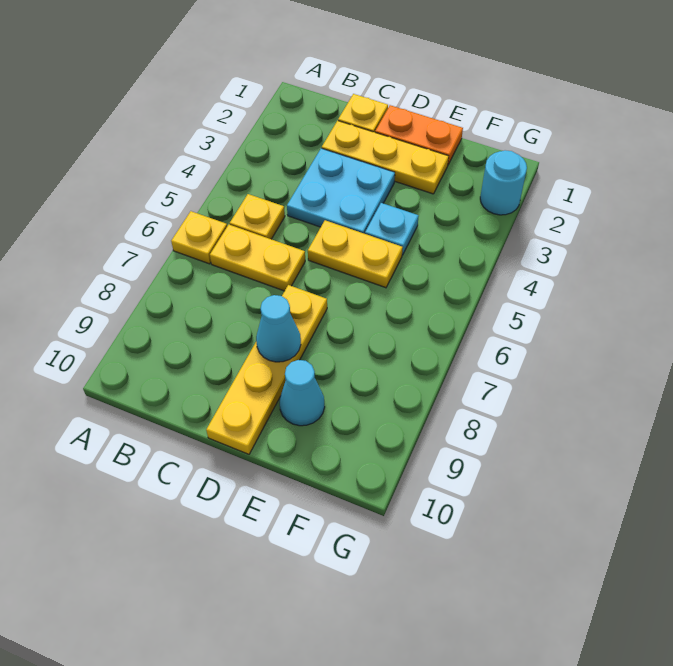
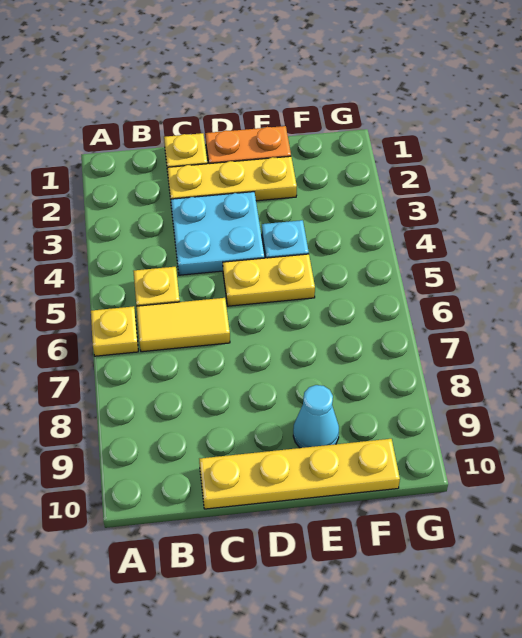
yellow 1x2 plate [210,225,305,291] -> yellow 1x2 tile [136,298,230,352]
yellow 1x4 plate [206,285,327,454] -> yellow 1x4 plate turned to [199,439,400,509]
cyan 1x1 cone [256,295,301,362] -> none
cyan 1x1 round brick [480,150,527,215] -> none

